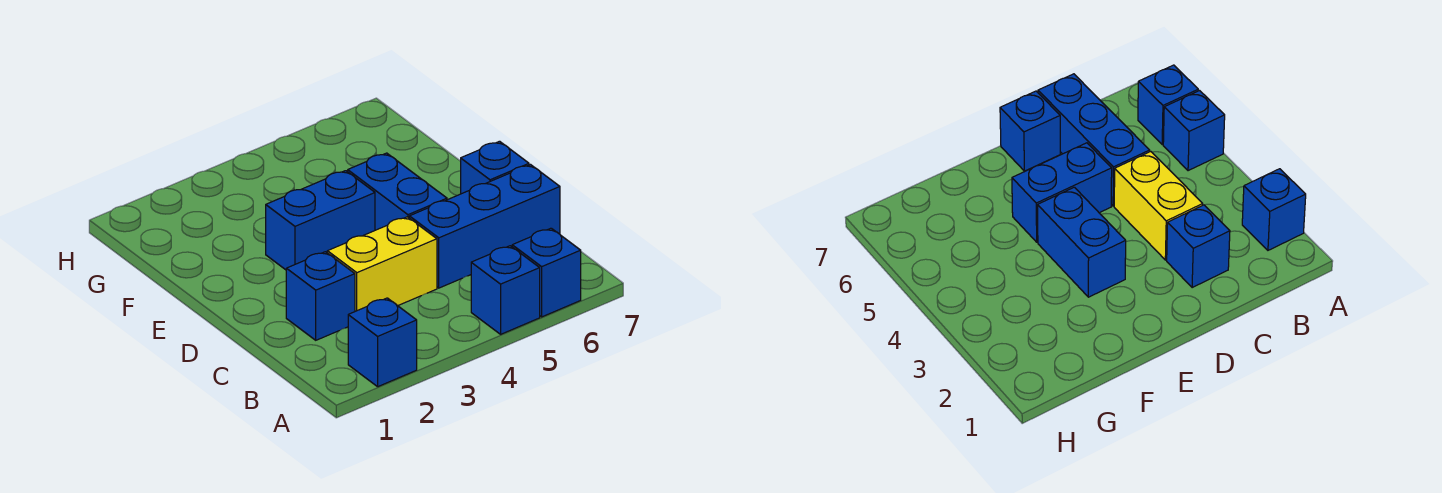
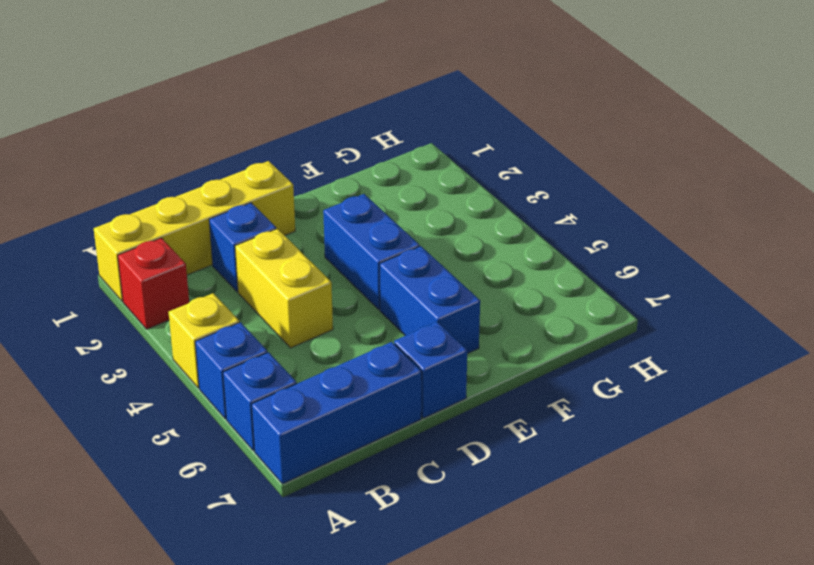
none -> yellow 1x4 brick [94,161,295,301]
blue 1x1 brick [348,298,417,387] -> red 1x1 brick [118,238,189,329]
none -> yellow 1x1 brick [169,293,239,388]
blue 1x3 brick [409,165,560,288] -> blue 1x3 brick turned to [252,342,422,484]
blue 1x2 brick [348,153,447,230] -> blue 1x2 brick turned to [380,246,480,354]

